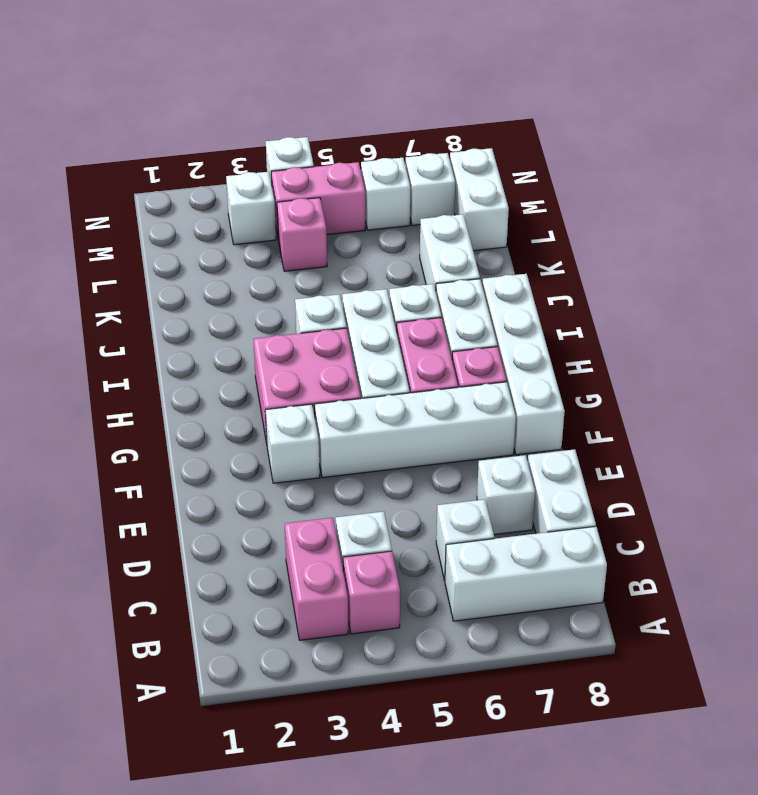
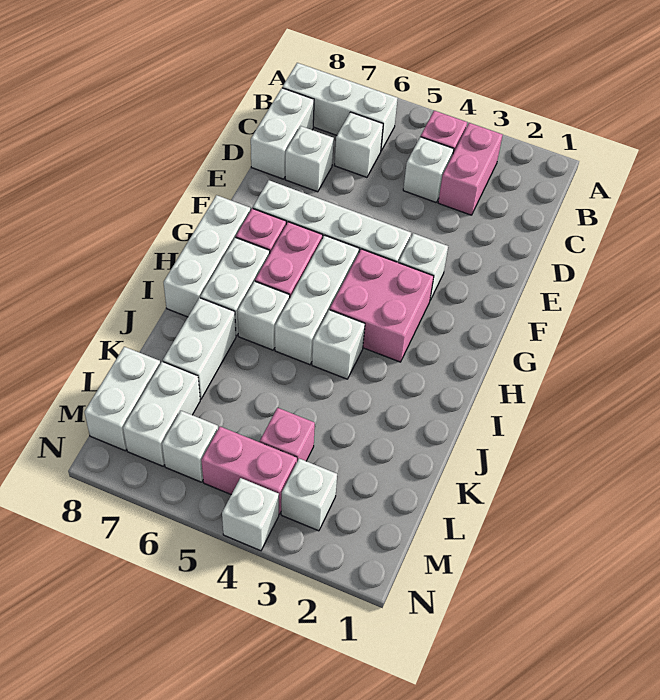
white 1x4 brick [482,274,565,455] -> white 1x3 brick [164,195,250,317]
white 1x1 brick [405,153,455,225] -> white 1x2 brick [123,362,200,466]

